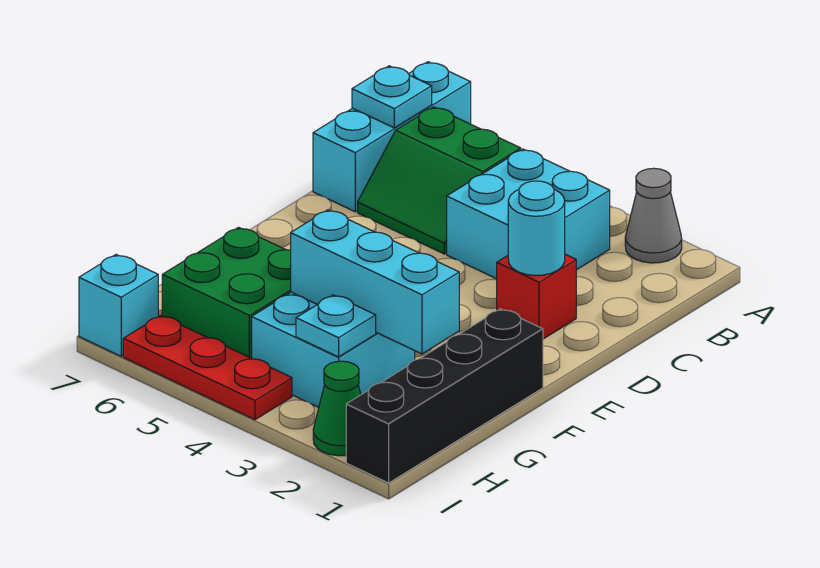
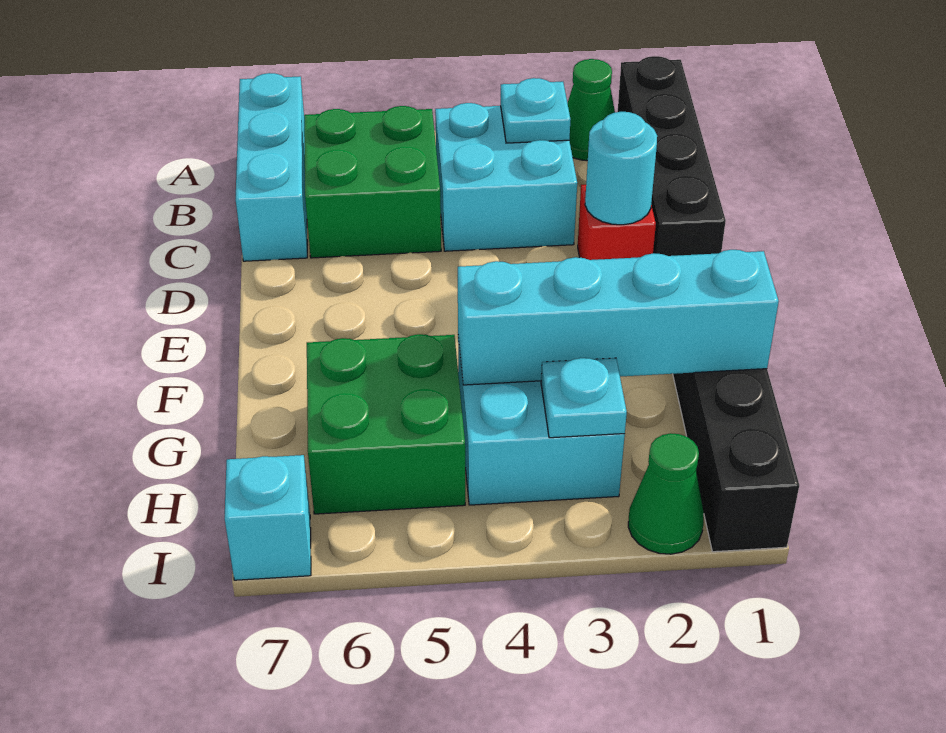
none -> black 1x4 brick [618,56,726,256]
grey 1x1 cone [625,168,682,263] -> green 1x1 cone [568,59,615,161]
green 2x2 slope [358,107,521,254] -> green 2x2 brick [304,106,441,258]
cyan 1x1 plate [352,66,432,128] -> cyan 1x1 plate moved to [501,78,570,143]
cyan 1x3 brick [291,210,459,354] -> cyan 1x4 brick [458,250,779,385]
red 1x3 plate [123,315,292,420] -> none

